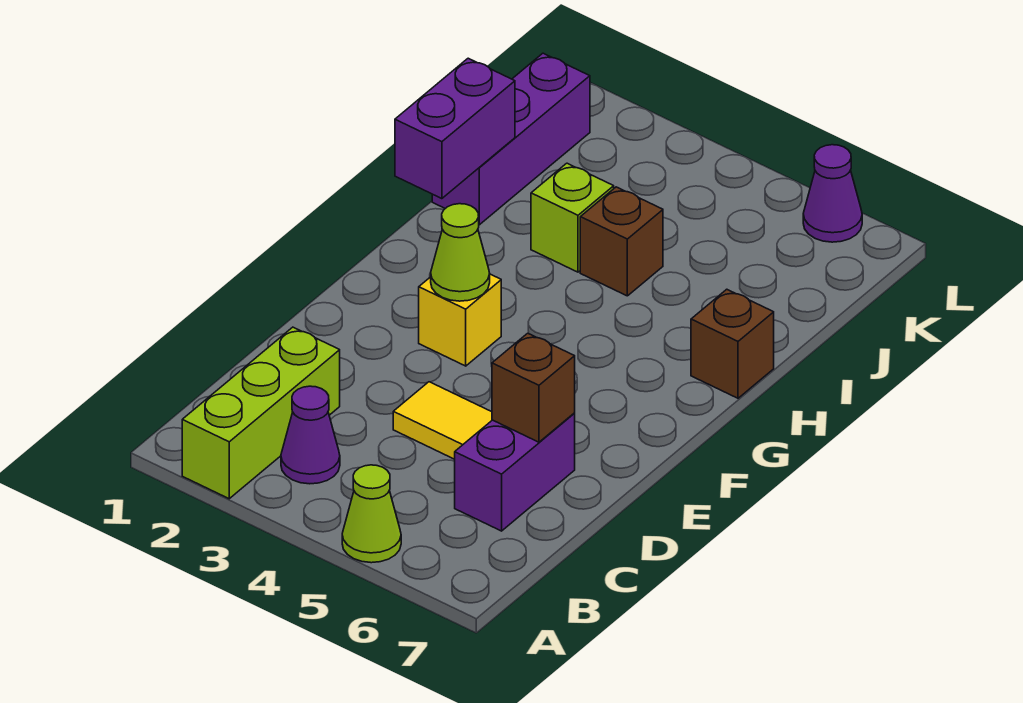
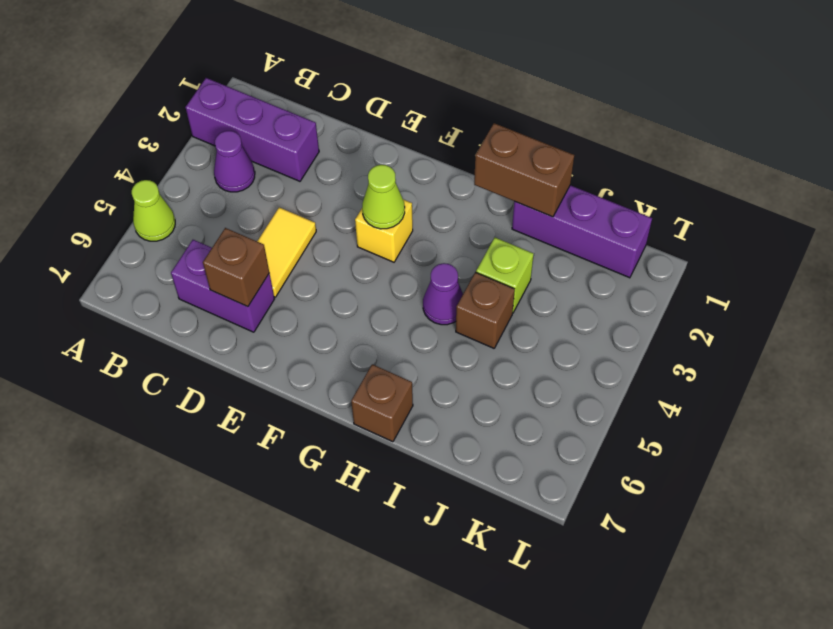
lime 1x3 brick [182,327,340,499] -> purple 1x3 brick [185,78,319,181]
purple 1x2 brick [395,58,515,199] -> brown 1x2 brick [474,123,574,217]
purple 1x1 cone [803,145,862,242] -> purple 1x1 cone moved to [423,263,463,325]

